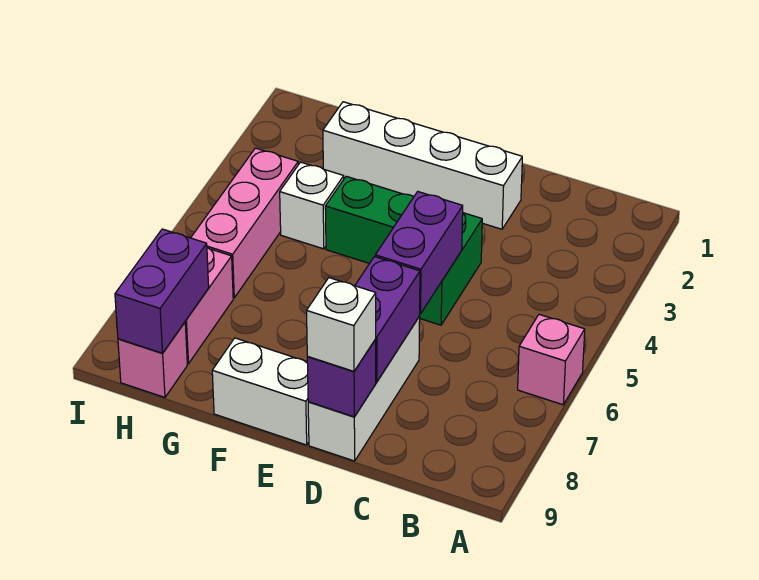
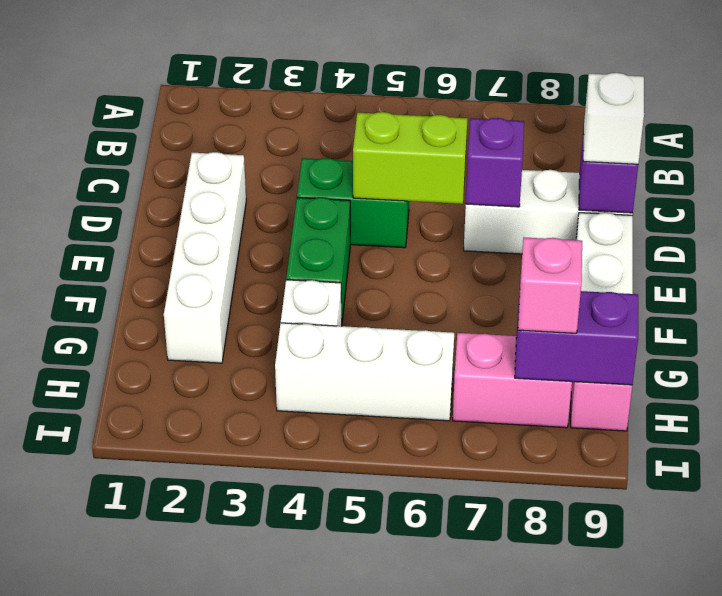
pink 1x1 brick [518,314,585,405] -> pink 1x1 brick moved to [518,237,582,333]
purple 1x2 brick [375,192,463,314] -> lime 1x2 brick [353,112,468,204]
purple 1x2 brick [355,257,420,382] -> purple 1x1 brick [466,118,524,207]
pink 1x3 brick [191,148,298,298] -> white 1x3 brick [275,323,454,421]

